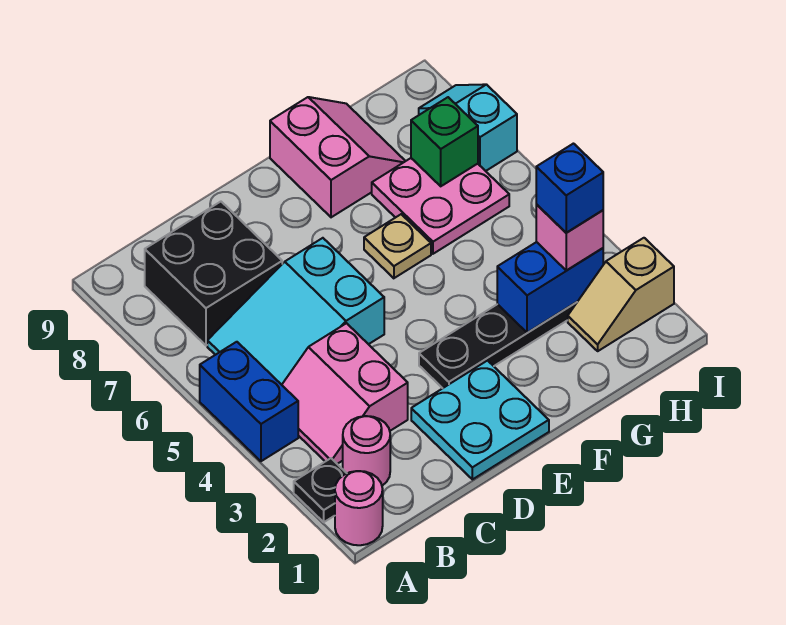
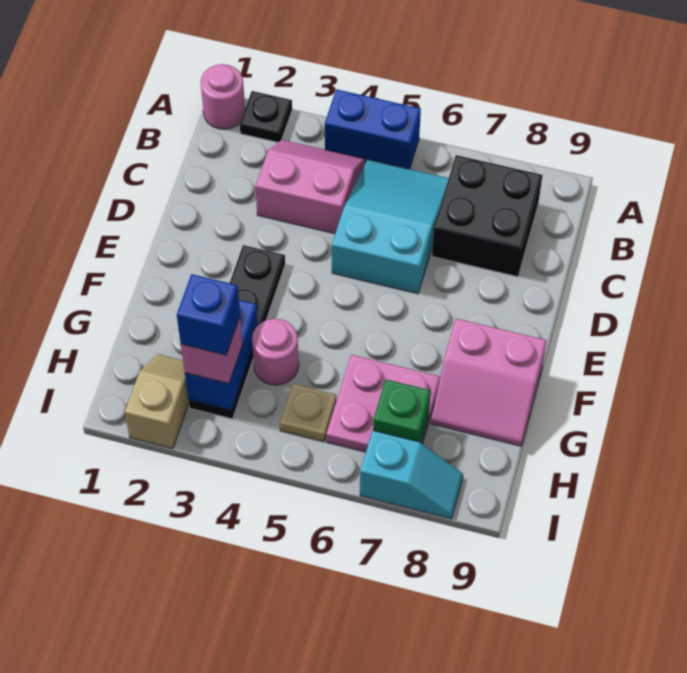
pink 1x1 round brick [343,416,390,486] -> pink 1x1 round brick moved to [252,319,299,385]
cyan 2x2 plate [411,361,549,479] -> none
tan 1x1 plate [364,214,431,278] -> tan 1x1 plate moved to [280,384,336,442]

